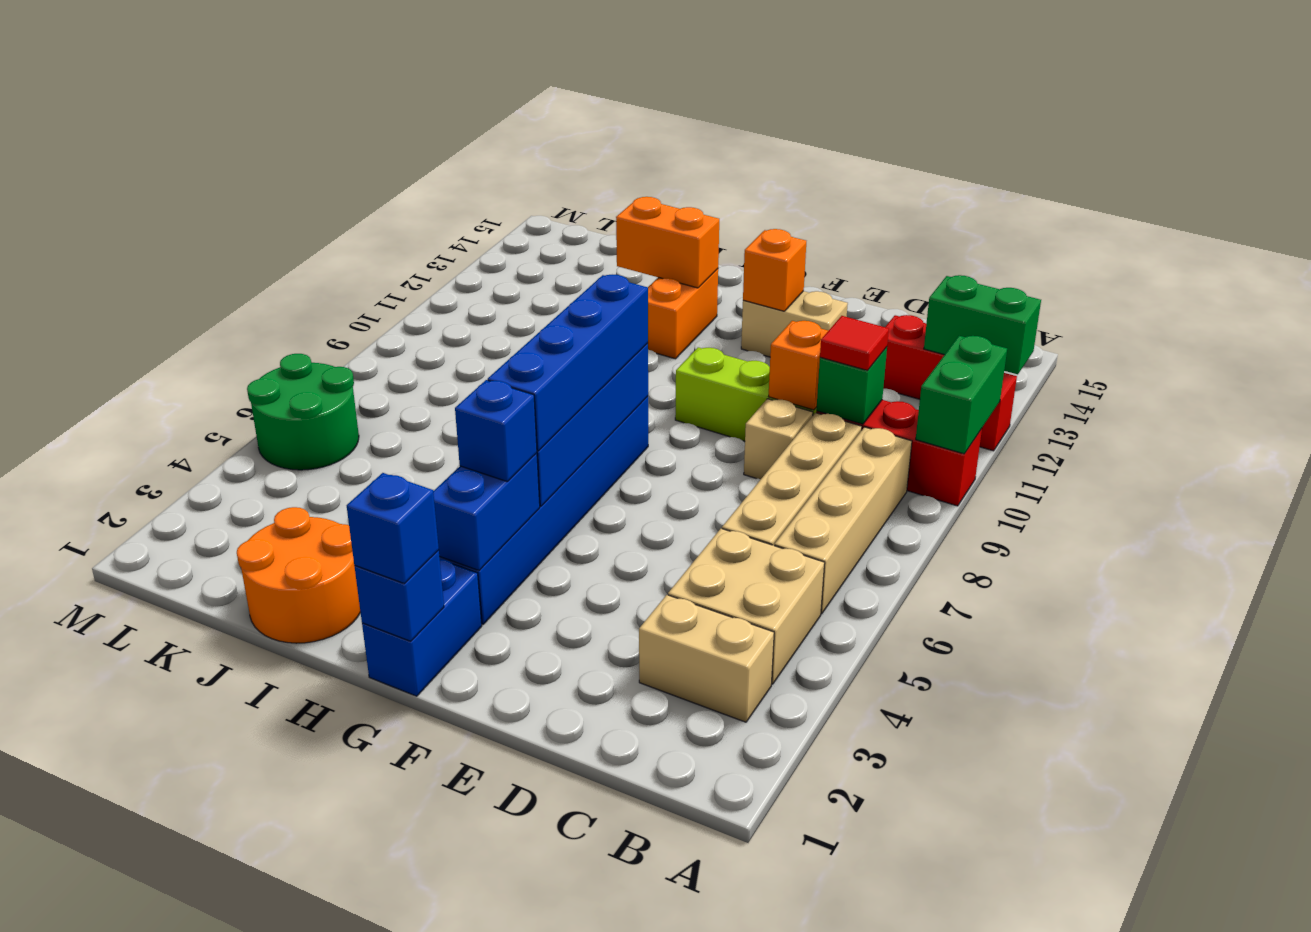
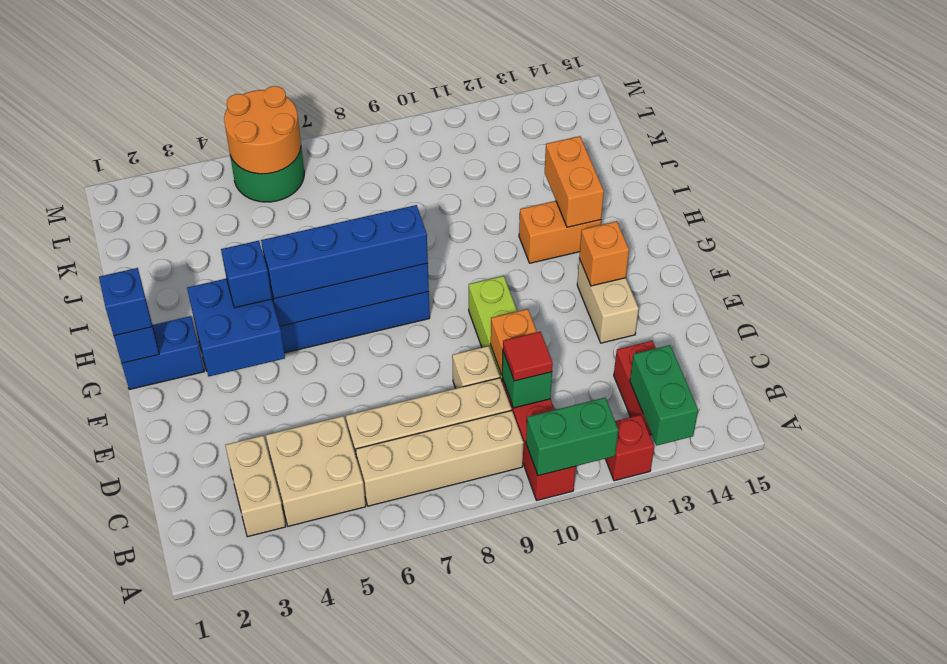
blue 1x2 brick [433,453,540,570] -> blue 2x2 brick [187,279,285,376]
orange 2x2 round brick [237,507,361,643] -> orange 2x2 round brick moved to [224,86,301,174]

